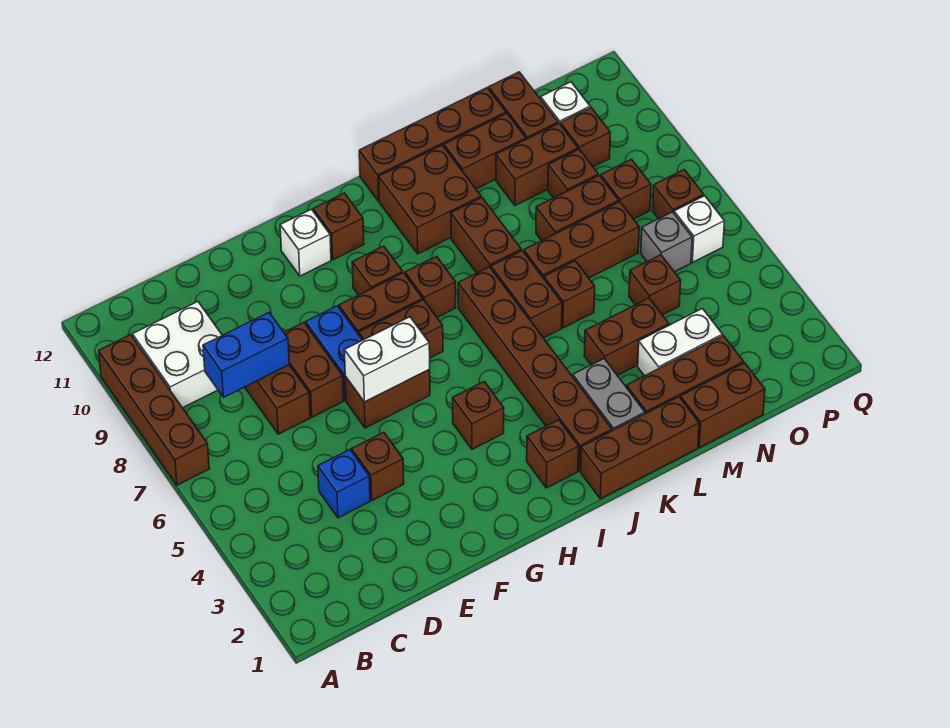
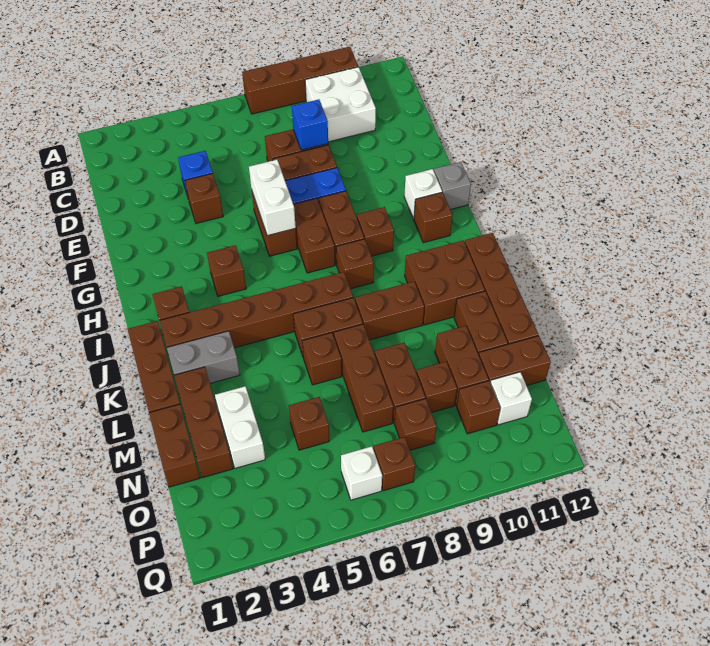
blue 1x2 brick [203,313,289,397] -> blue 1x1 brick [292,99,328,150]
brown 1x2 brick [584,298,669,375] -> none
grey 1x1 brick [641,212,692,272] -> grey 1x1 brick moved to [434,162,471,210]

